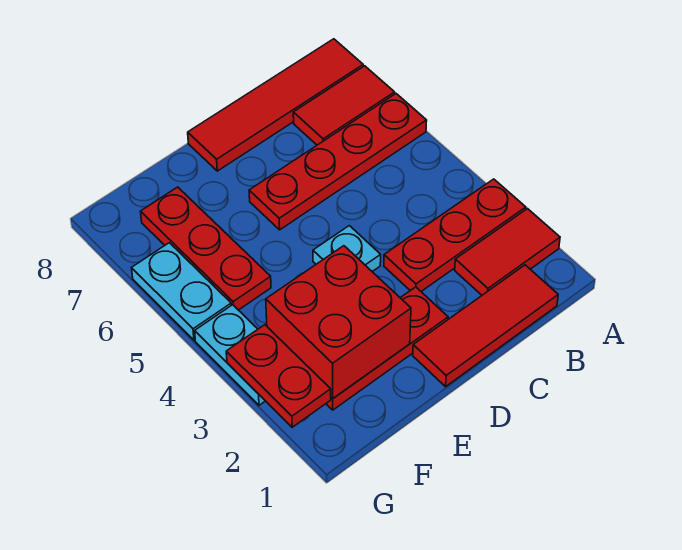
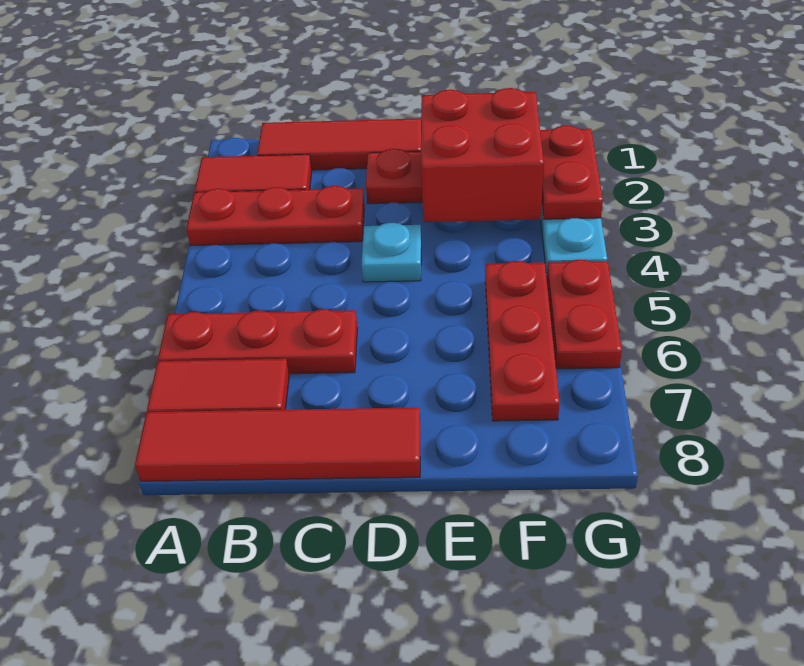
red 1x4 plate [249,94,427,230] -> red 1x3 plate [158,309,357,374]
cyan 1x2 plate [132,243,231,340] -> red 1x2 plate [547,260,622,369]

